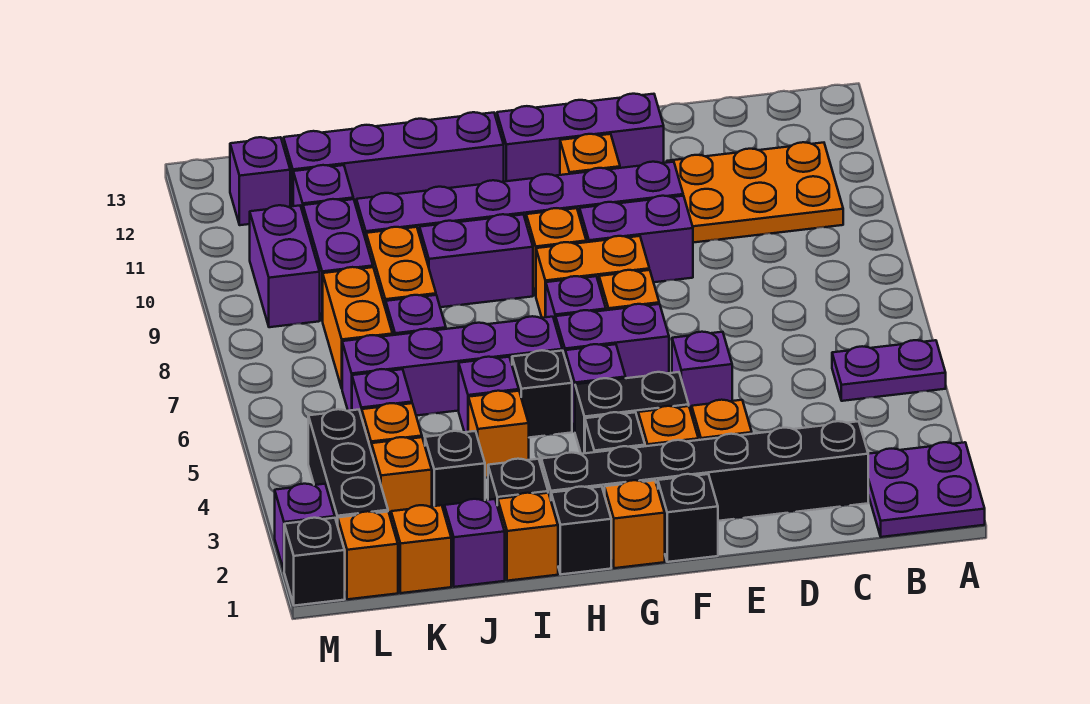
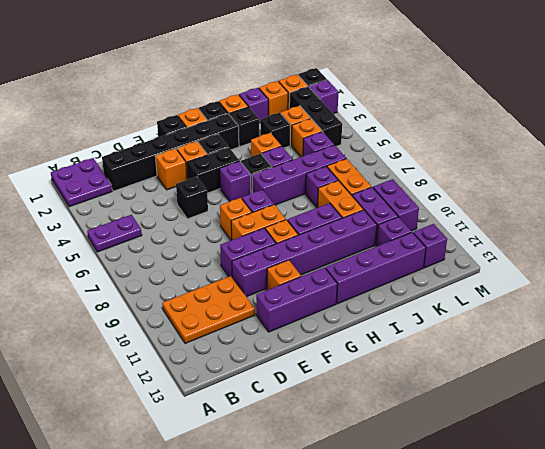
purple 1x1 brick [672,332,732,414] -> black 1x1 brick [176,177,208,219]
purple 1x2 brick [556,304,669,378] -> none

